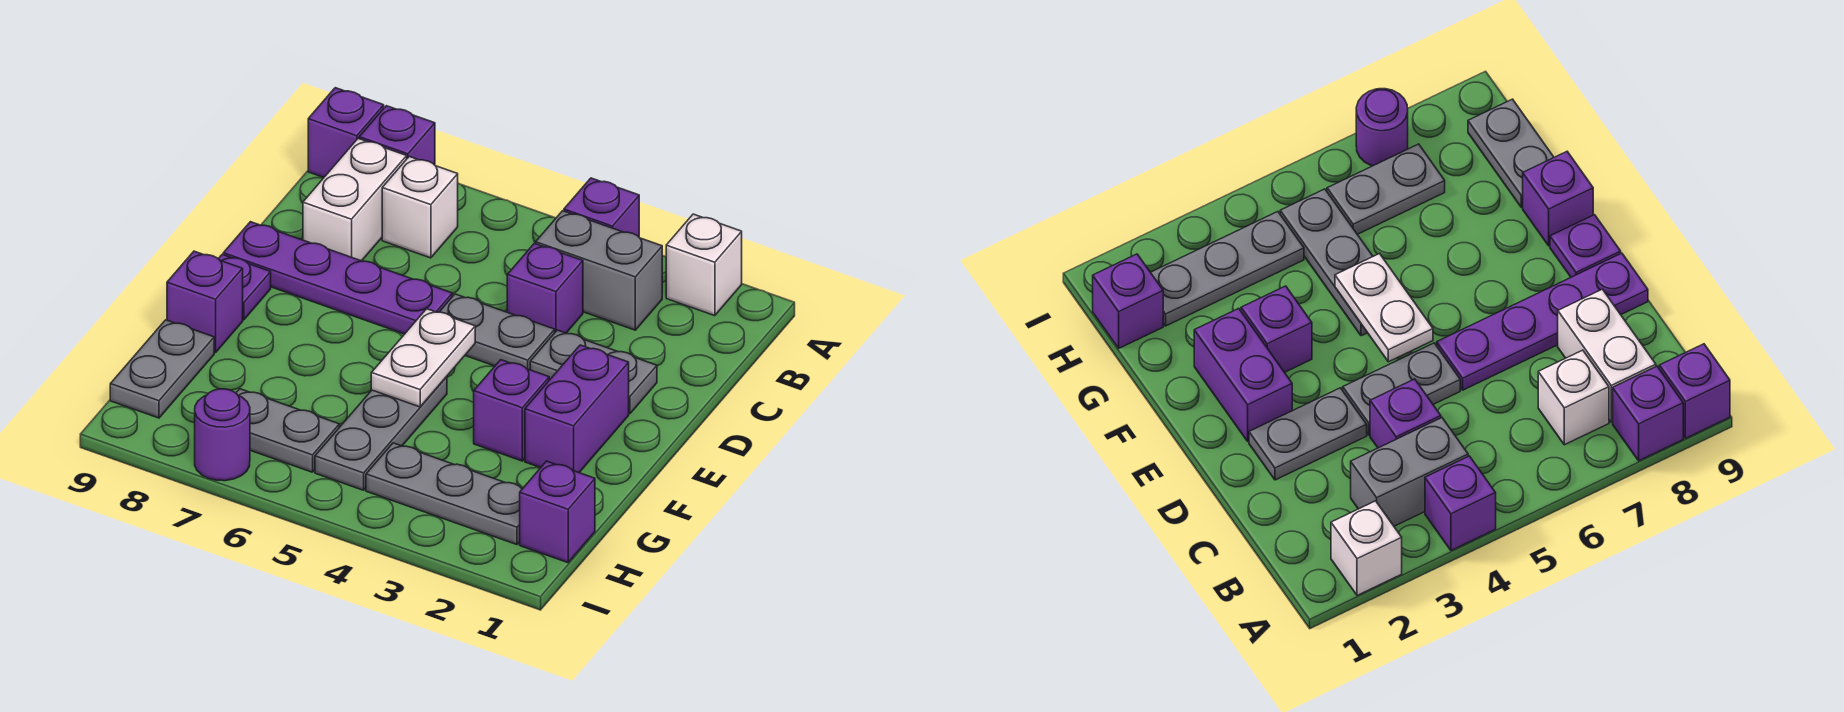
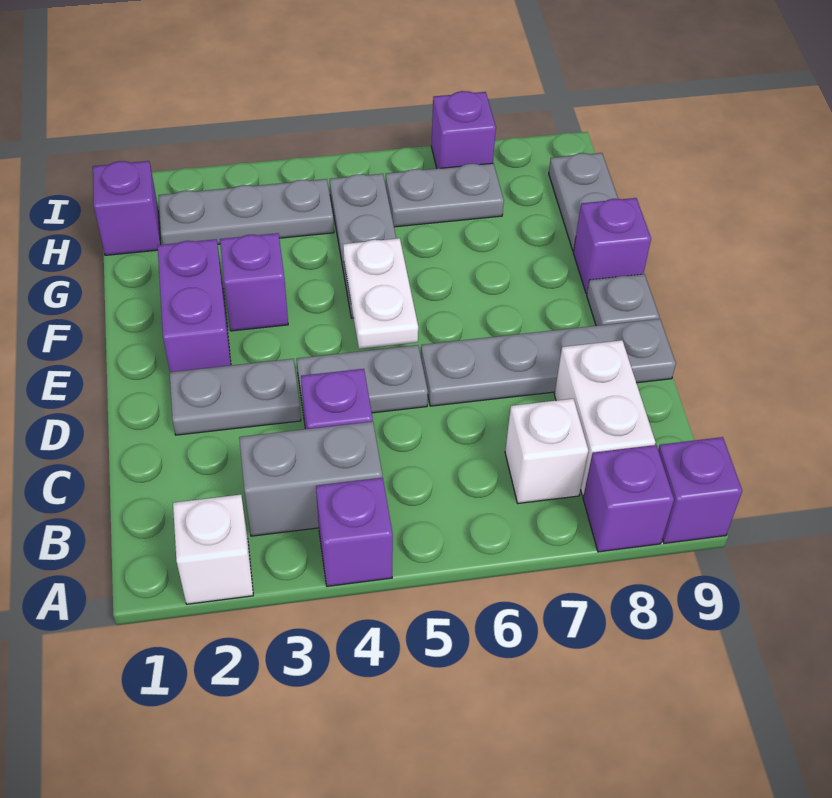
purple 1x4 plate [223,222,452,334] -> grey 1x4 plate [421,319,676,406]
purple 1x1 plate [218,254,271,320] -> grey 1x1 plate [587,274,659,326]
purple 1x1 round brick [195,389,250,481] -> purple 1x1 brick [431,91,496,169]

